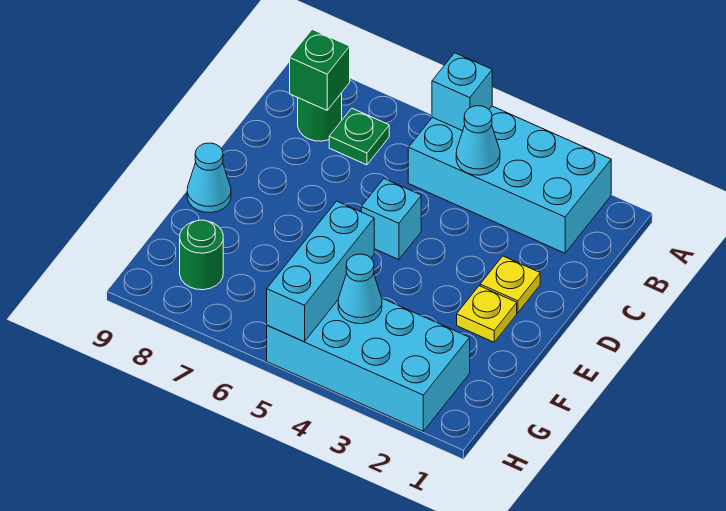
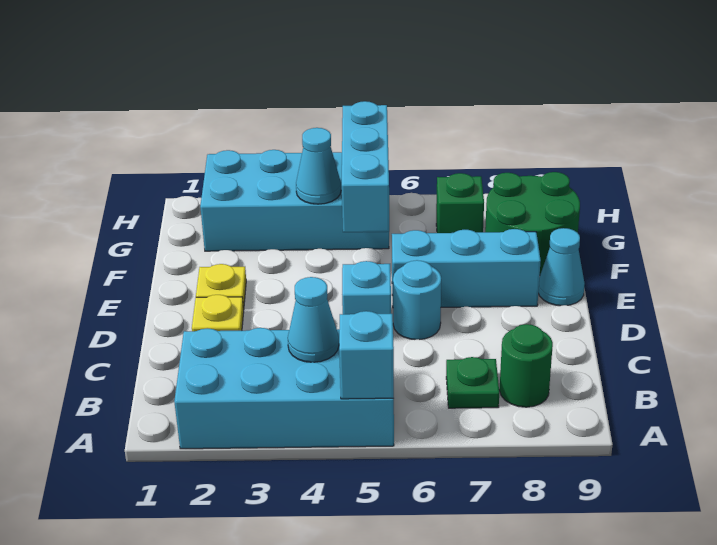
green 1x1 brick [290,29,350,110] -> green 1x1 brick moved to [436,173,484,233]
none -> cyan 1x1 round brick [393,260,441,340]
none -> cyan 1x3 brick [392,229,541,307]
green 1x1 round brick [180,220,223,290] -> green 2x2 round brick [485,172,580,274]

